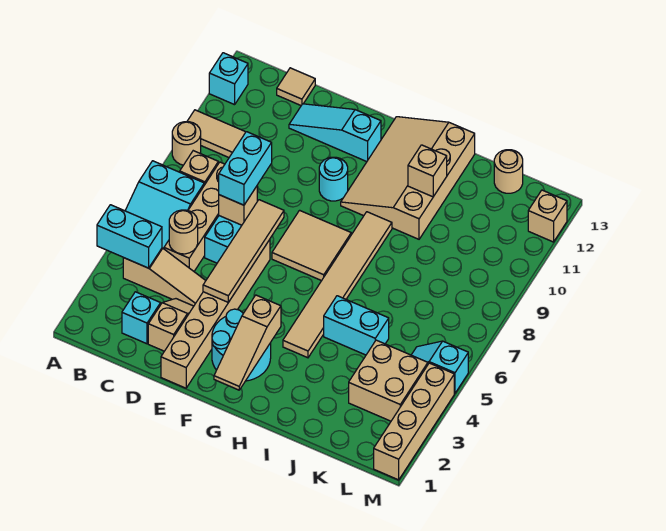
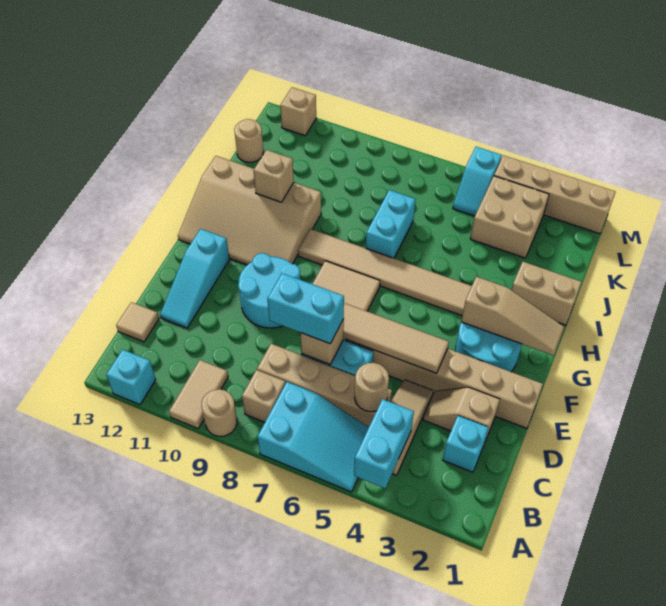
cyan 1x1 round brick [319,157,348,201] -> cyan 2x2 round brick [238,253,300,328]
none -> tan 1x2 brick [512,262,582,325]
cyan 1x2 brick [324,296,389,355] -> cyan 1x2 brick moved to [366,190,415,258]

